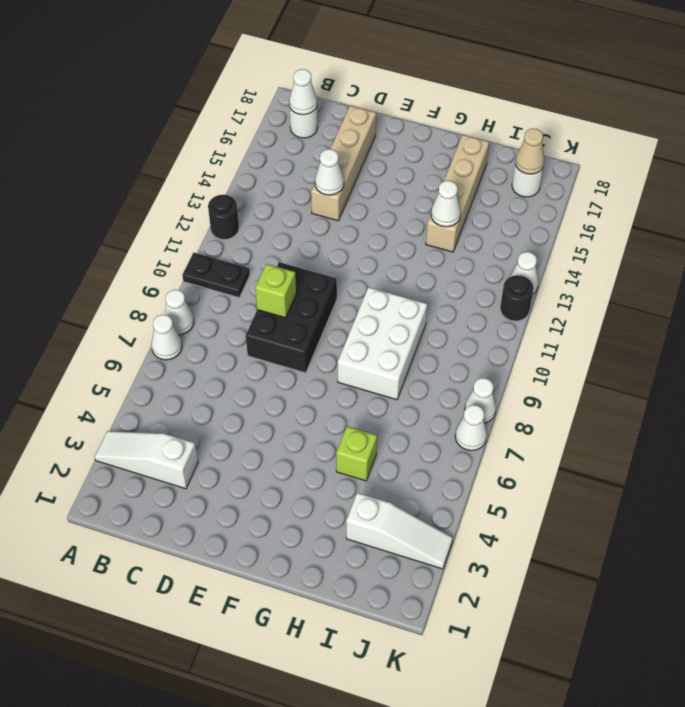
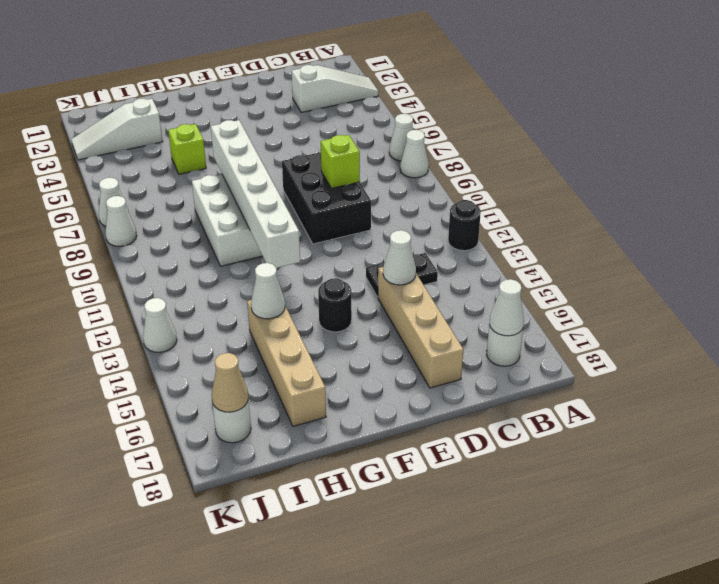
black 1x2 plate [182,252,250,298] -> black 1x2 plate moved to [366,253,438,297]
none -> white 1x6 brick [211,120,300,268]
black 1x1 round brick [500,275,534,321] -> black 1x1 round brick moved to [318,278,352,332]

